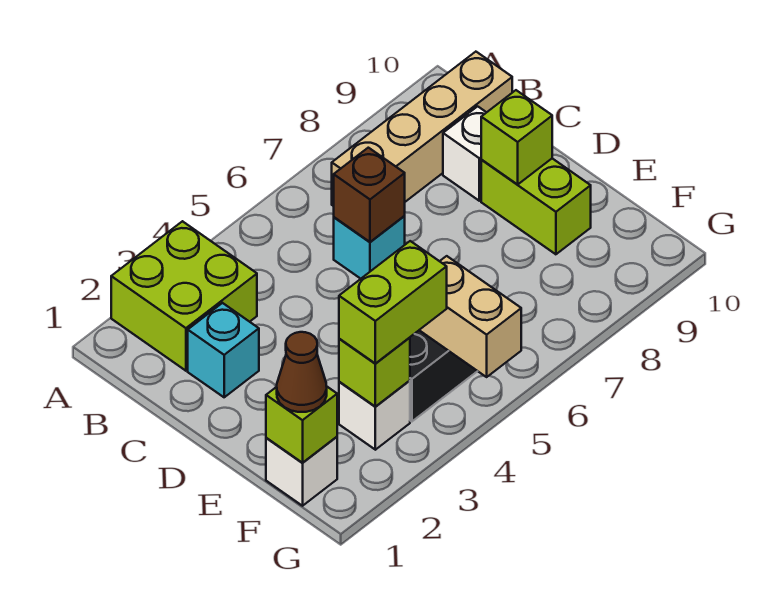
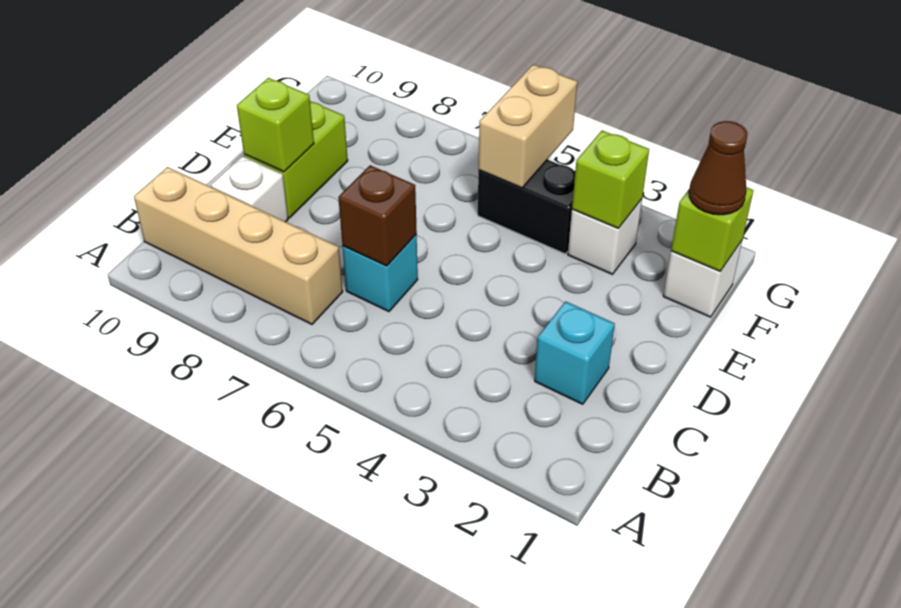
lime 2x2 brick [111,221,257,371] -> none
lime 1x2 brick [339,241,447,363] -> none

